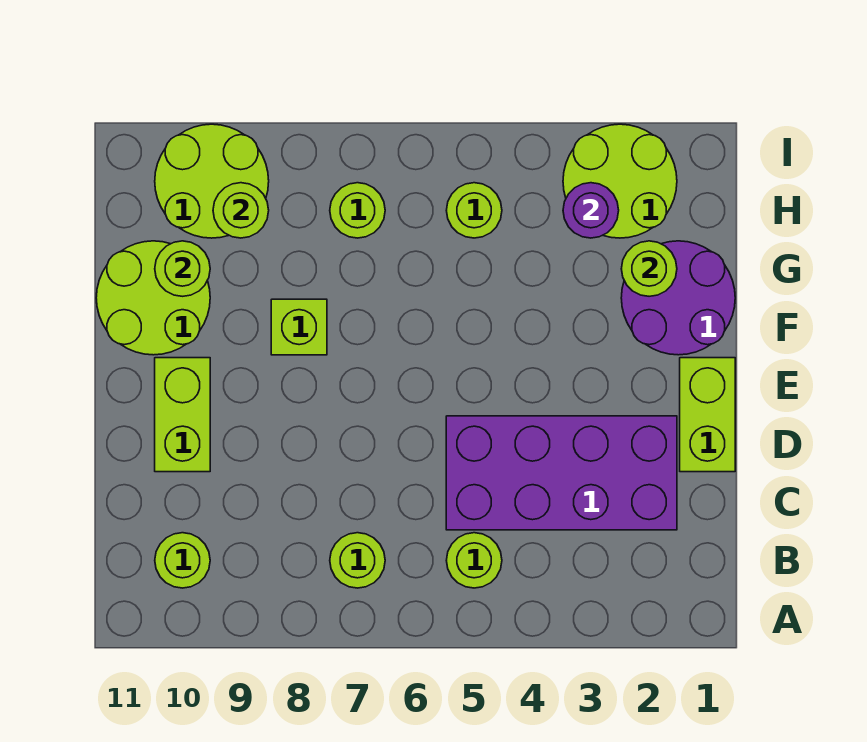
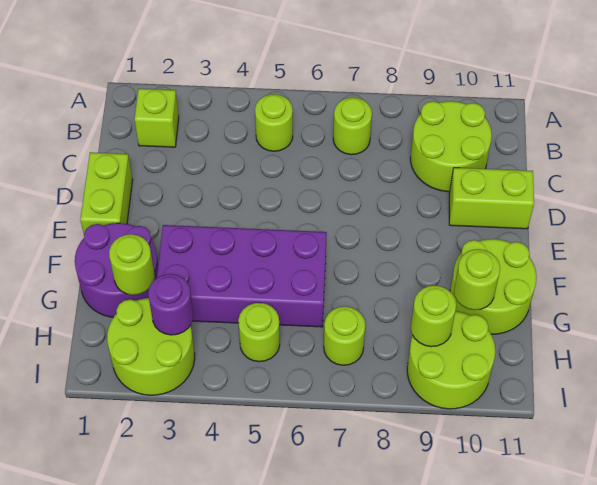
lime 1x1 round brick [155,533,210,588] -> lime 2x2 round brick [410,101,492,192]
purple 2x4 brick [446,416,677,530] -> purple 2x4 brick moved to [157,225,327,327]
lime 1x2 brick [155,358,210,472] -> lime 1x2 brick turned to [449,168,534,229]
lime 1x1 brick [271,299,327,355] -> lime 1x1 brick moved to [135,89,179,147]

